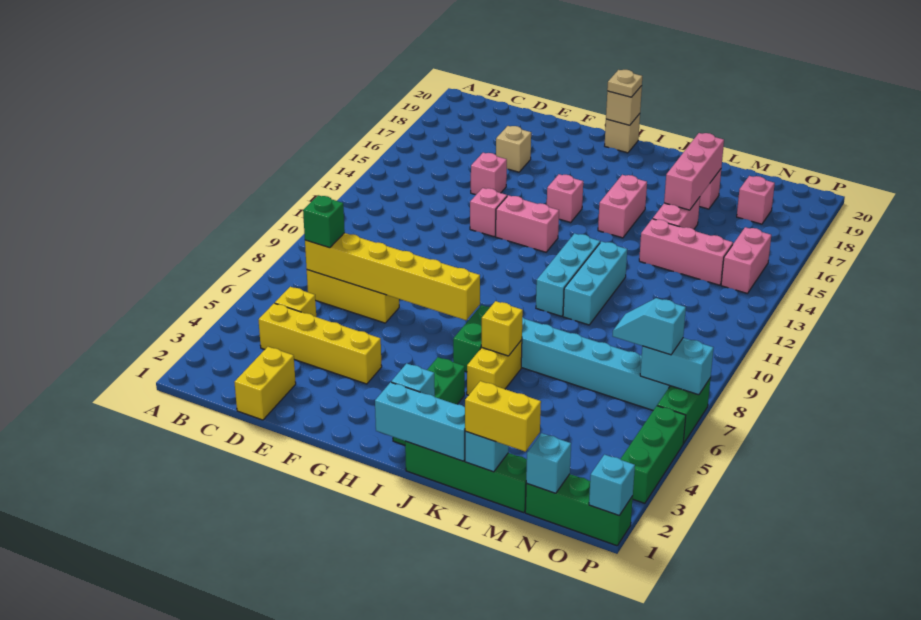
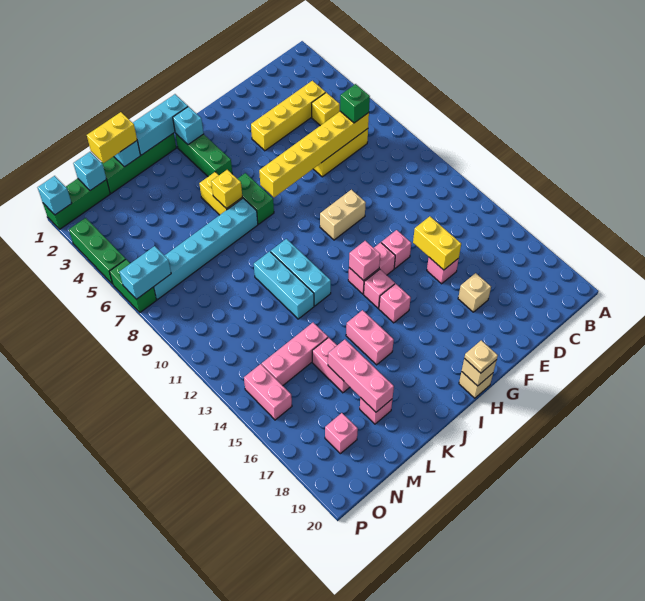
yellow 1x2 brick [234,347,296,420] -> yellow 1x2 brick moved to [413,216,461,270]
none -> tan 1x2 brick [320,190,366,240]
none -> pink 1x1 brick [349,241,380,281]
none -> pink 1x1 brick [364,269,395,308]
cyan 1x2 slope [613,298,686,355] -> none

